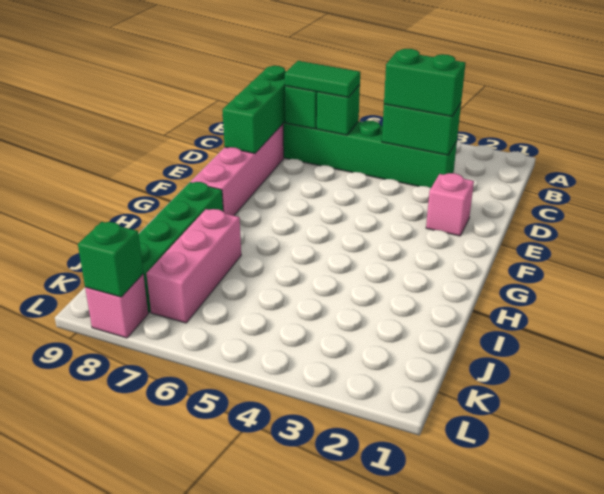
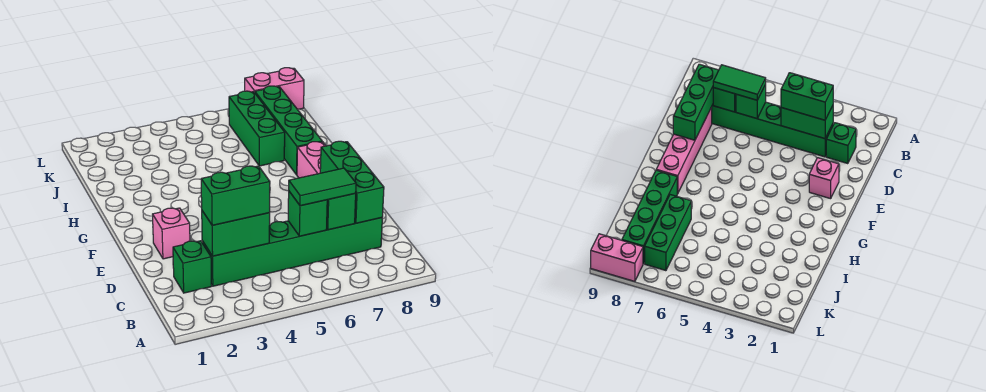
pink 1x3 brick [146,209,241,323] -> green 1x3 brick [229,91,285,166]
pink 1x1 brick [85,274,148,338] -> pink 1x2 brick [245,68,304,109]
green 1x1 brick [78,222,143,297] -> green 1x1 brick moved to [173,241,212,293]

